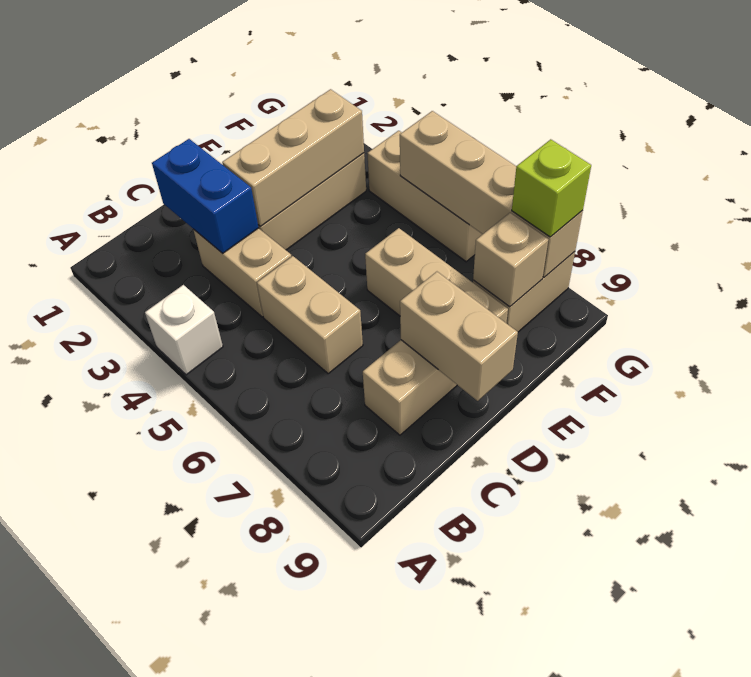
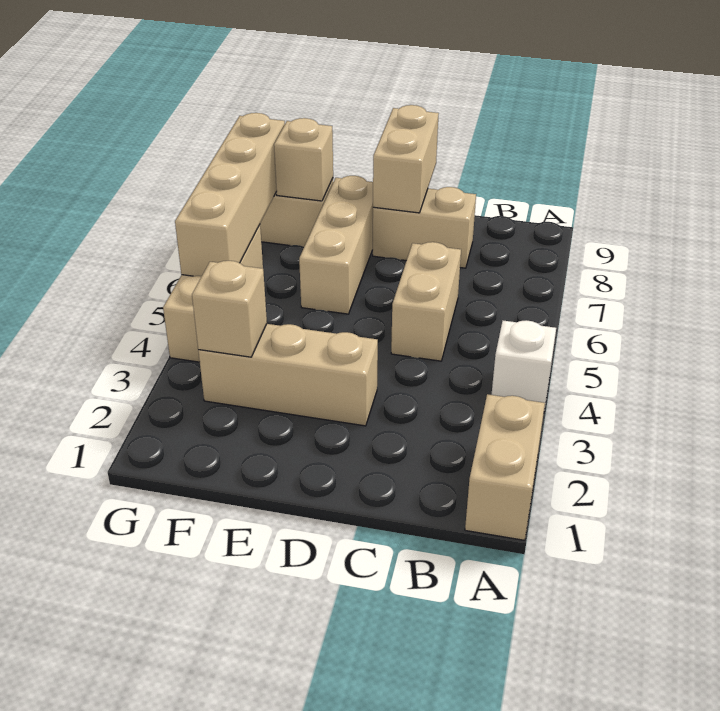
blue 1x2 brick [152,139,259,253] -> none
tan 1x2 brick [193,228,292,317] -> tan 1x2 brick moved to [465,394,545,540]
tan 1x3 brick [222,89,364,227] -> tan 1x1 brick [192,261,267,357]
lime 1x1 brick [512,139,591,237] -> none

